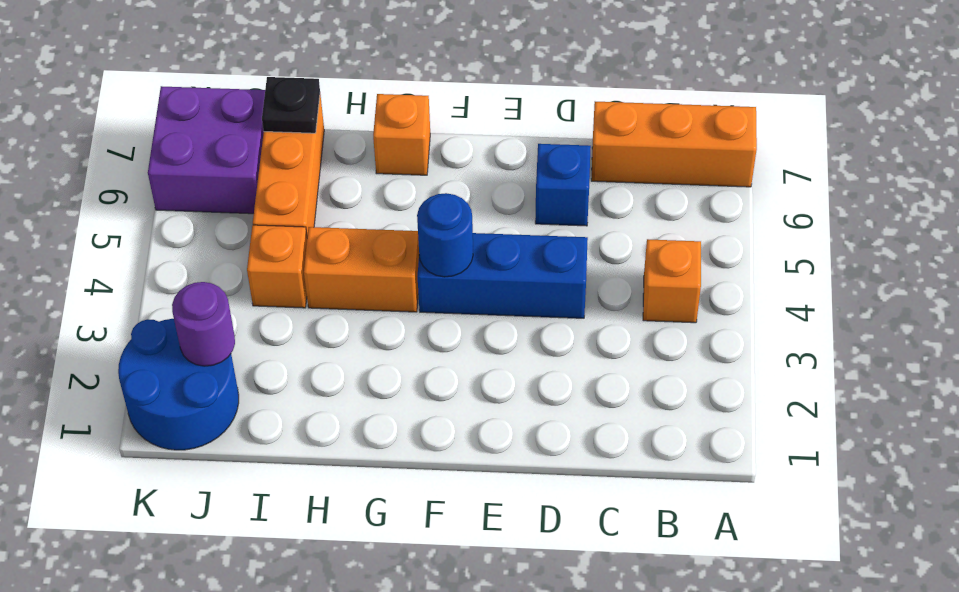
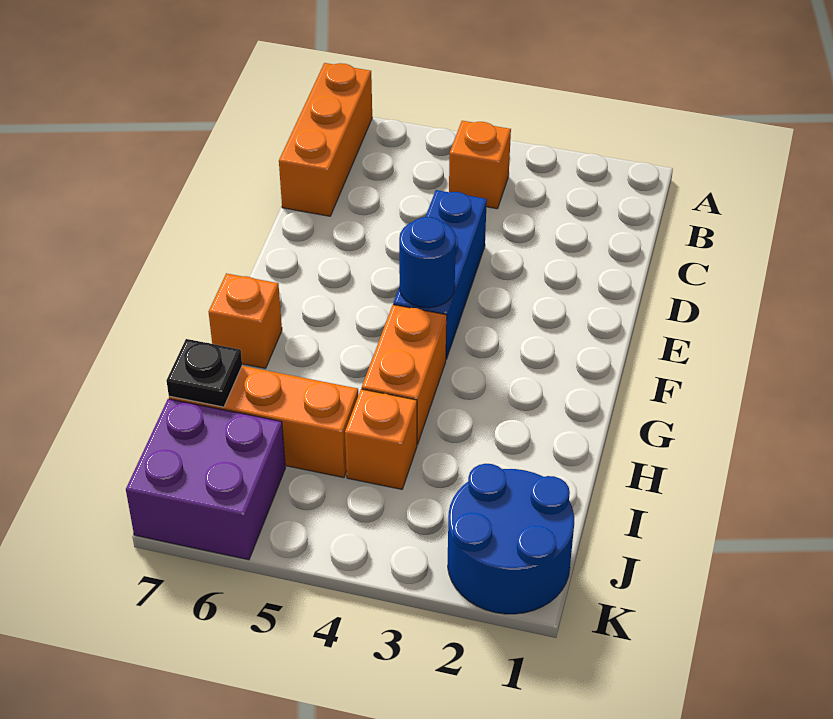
blue 1x1 brick [535,144,591,226] -> none
purple 1x1 round brick [172,282,235,366] -> none

